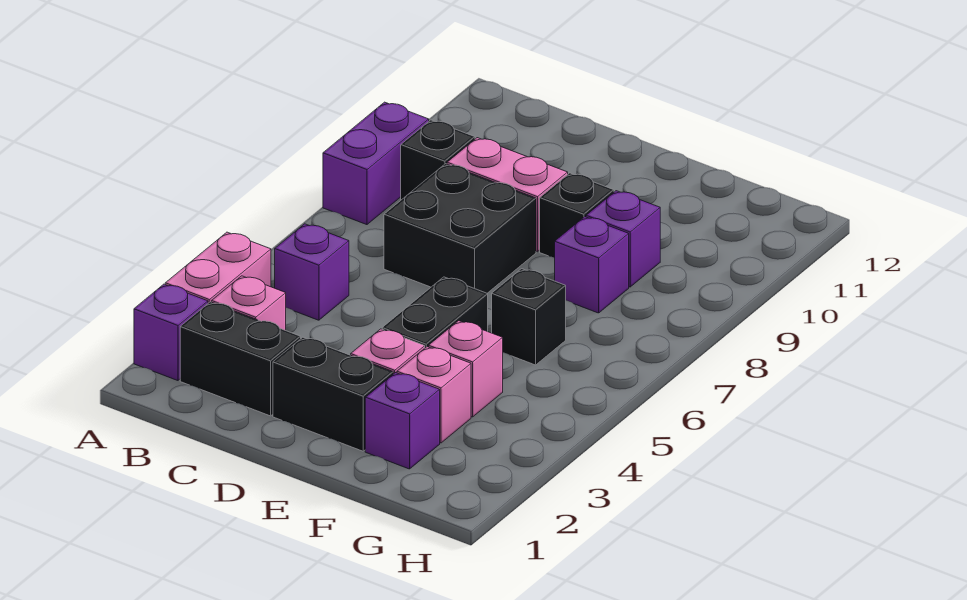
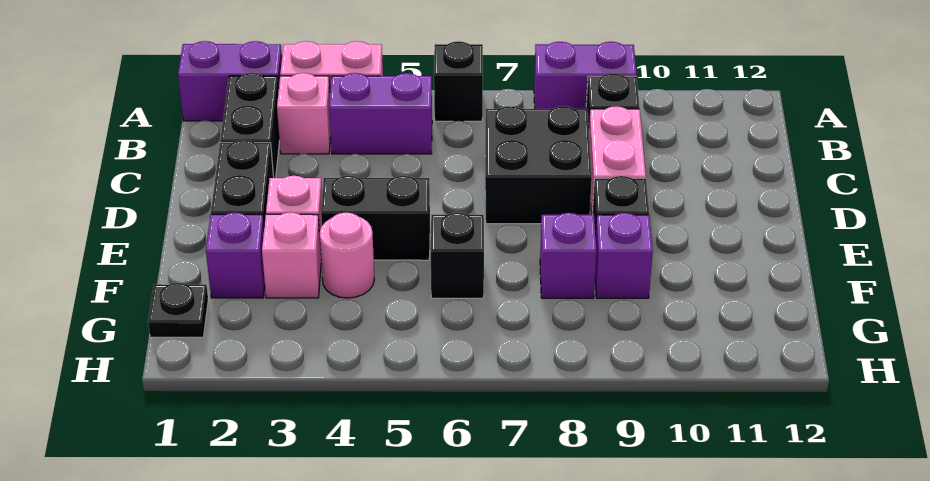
purple 1x1 brick [134,284,208,381] -> purple 1x2 brick [178,41,282,121]
none -> black 1x1 brick [434,41,483,121]
purple 1x1 brick [275,224,349,320] -> purple 1x2 brick [329,73,432,154]
pink 1x1 brick [429,321,503,417] -> pink 1x1 round brick [320,212,374,298]
none -> black 1x1 plate [148,283,208,337]

